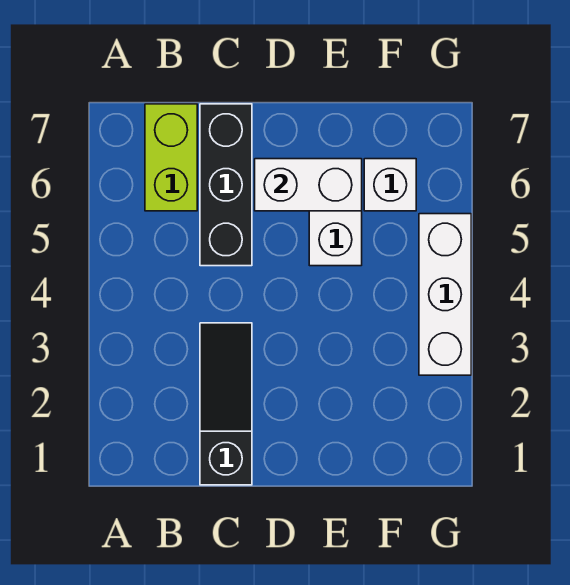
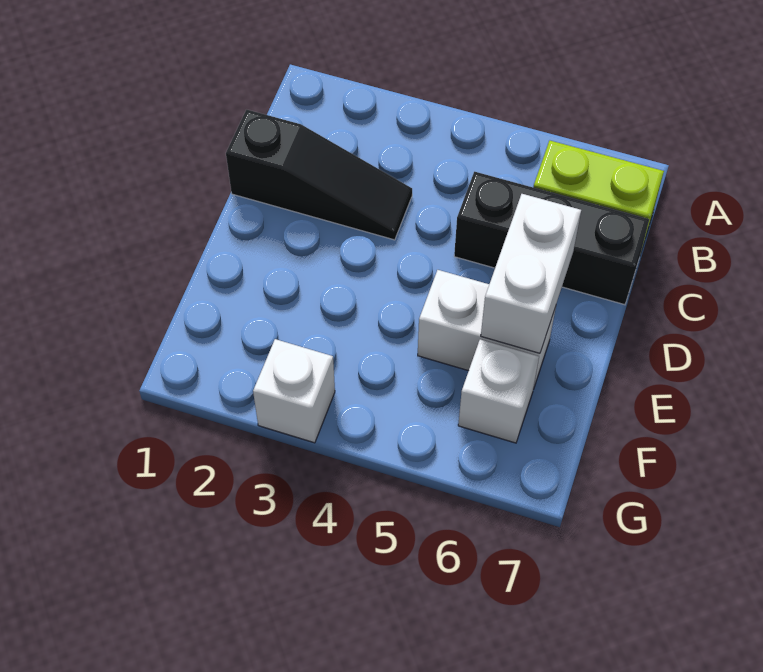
white 1x3 brick [419,214,471,375] -> white 1x1 brick [253,339,335,443]

